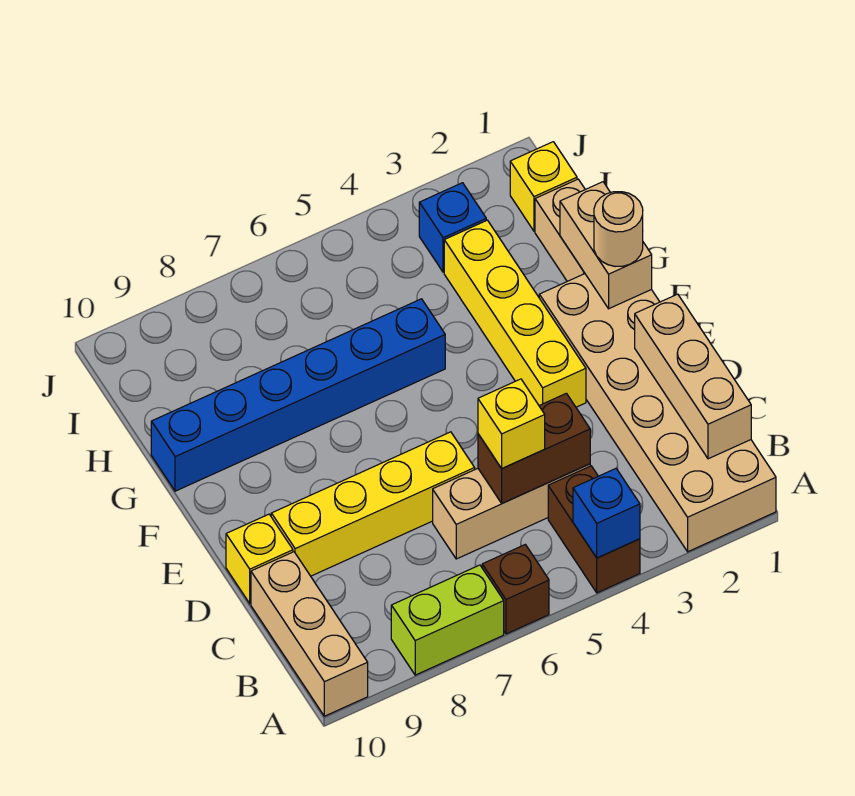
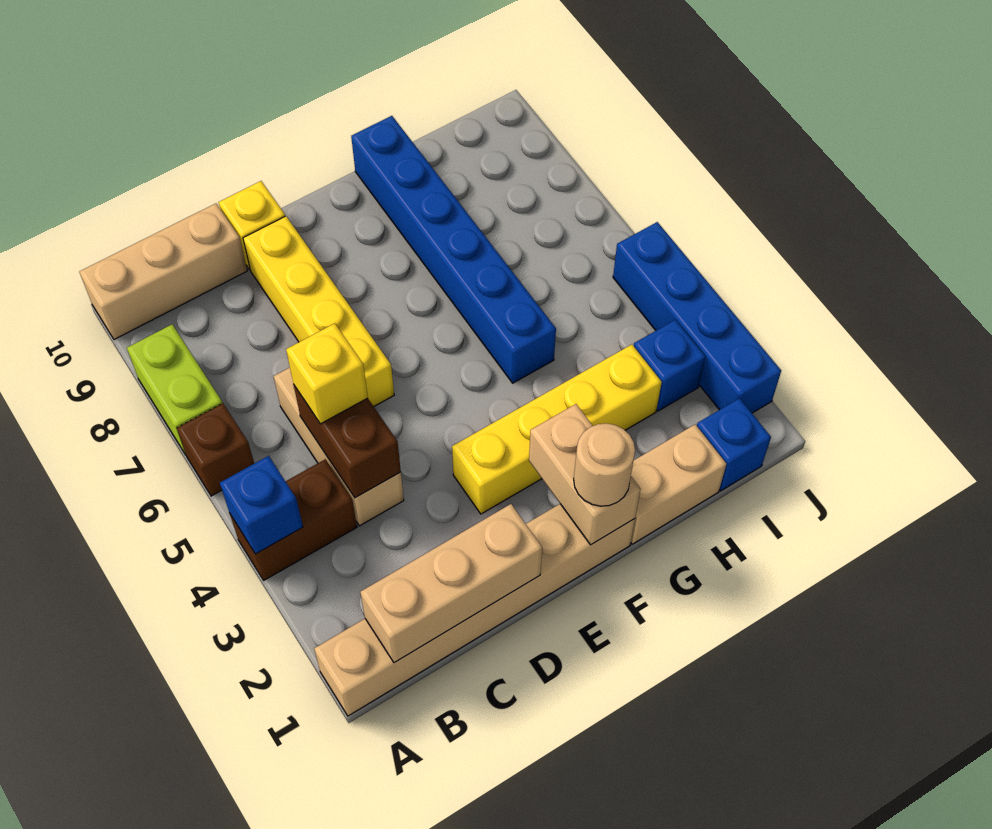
tan 2x6 brick [539,274,776,552] -> tan 1x6 brick [314,504,635,716]
tan 1x2 brick [560,182,652,309] -> tan 1x2 brick turned to [529,404,641,545]
yellow 1x1 brick [510,142,577,231] -> blue 1x1 brick [697,398,771,491]
none -> blue 1x4 brick [613,222,781,413]

